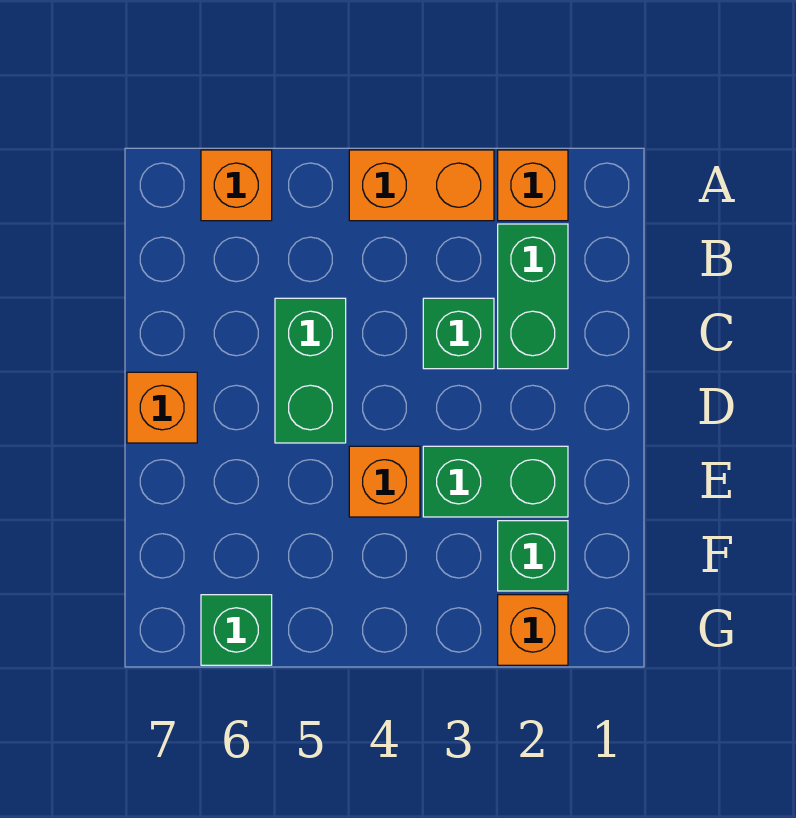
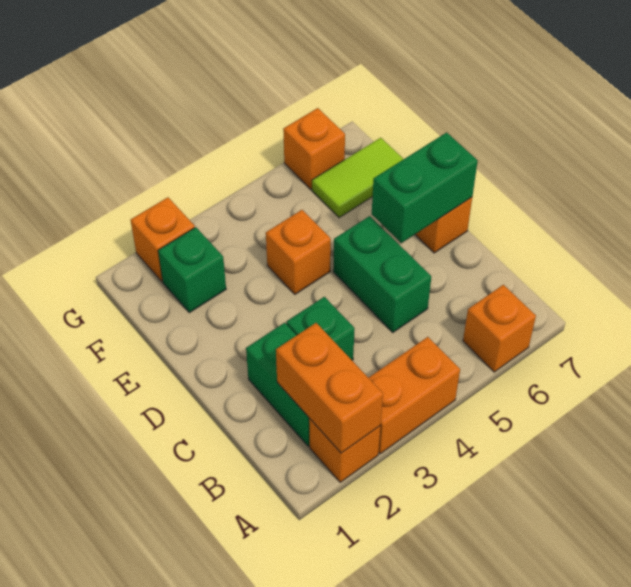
none -> orange 1x2 brick [276,323,383,453]
green 1x2 brick [423,446,568,517] -> green 1x2 brick moved to [372,132,478,243]
none -> lime 1x2 tile [312,138,403,218]
green 1x1 brick [201,595,272,665] -> orange 1x1 brick [283,108,345,189]

